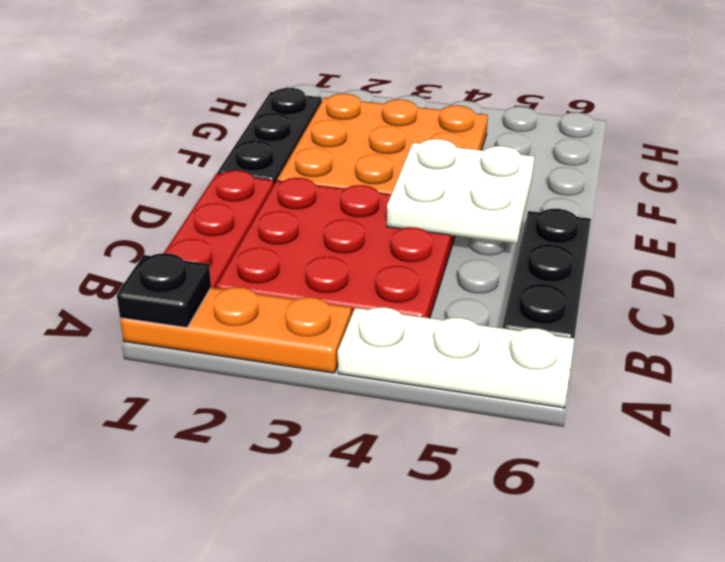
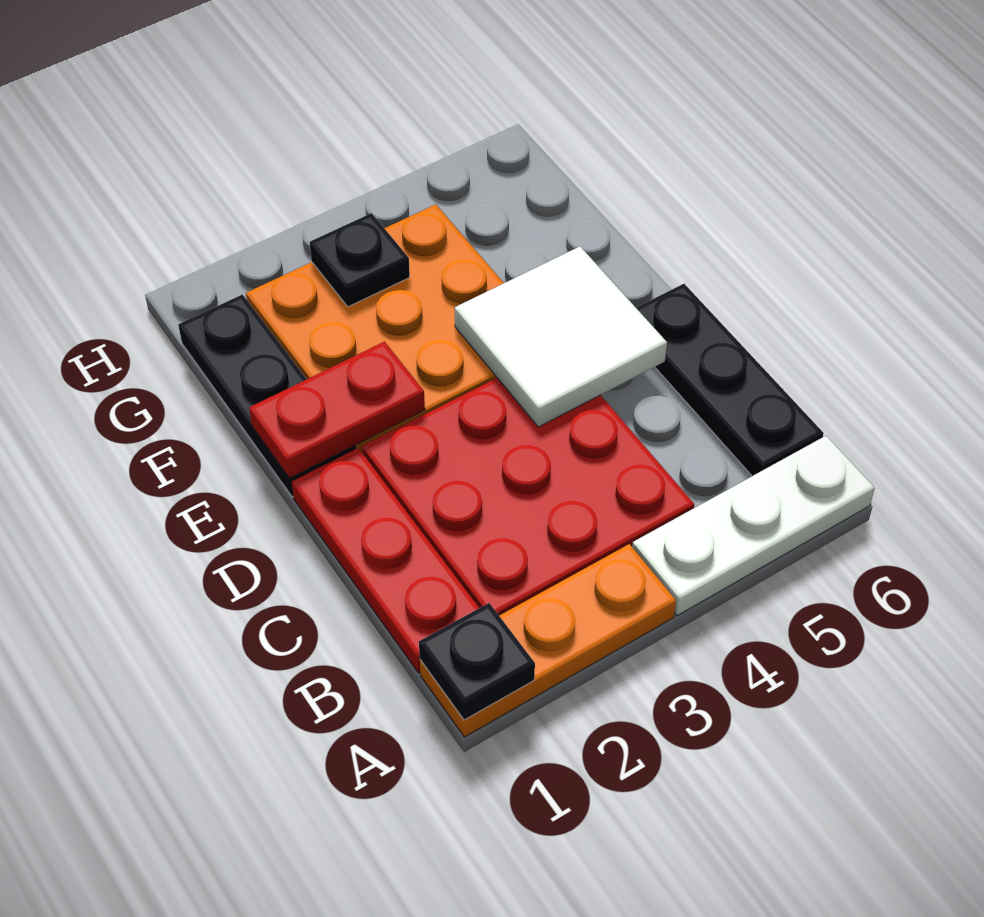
white 2x2 plate [387,139,534,243] -> white 2x2 tile [455,246,667,427]
none -> red 1x2 plate [249,342,425,478]
none -> black 1x1 plate [310,213,410,307]

